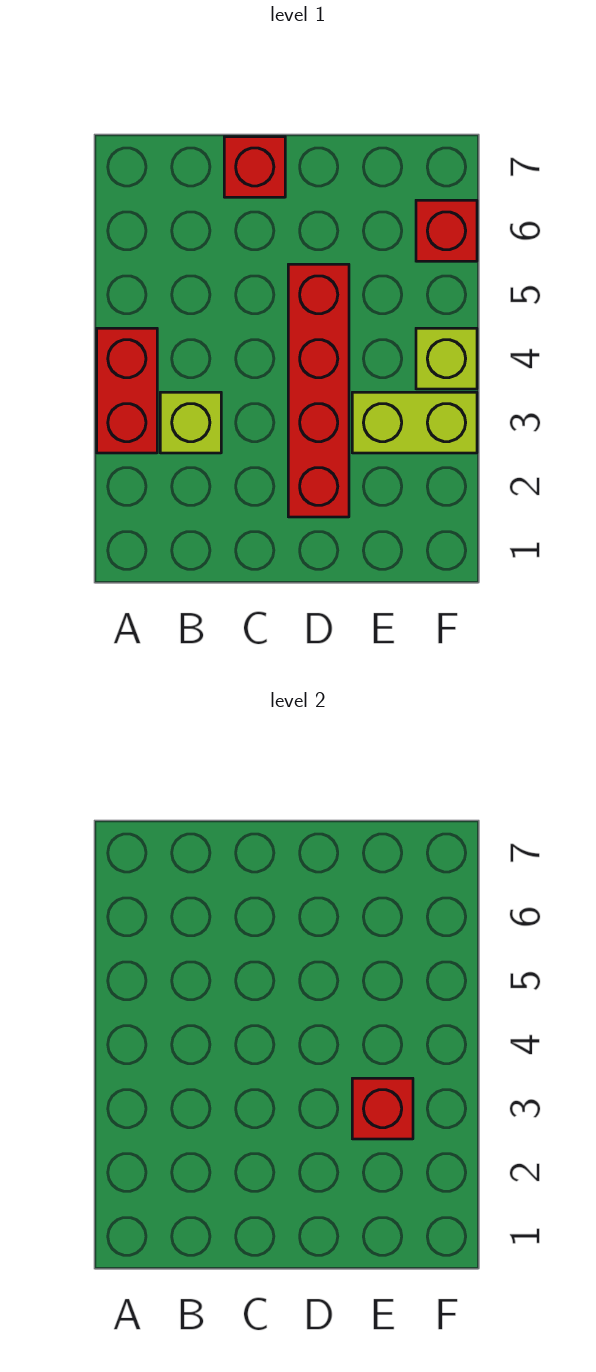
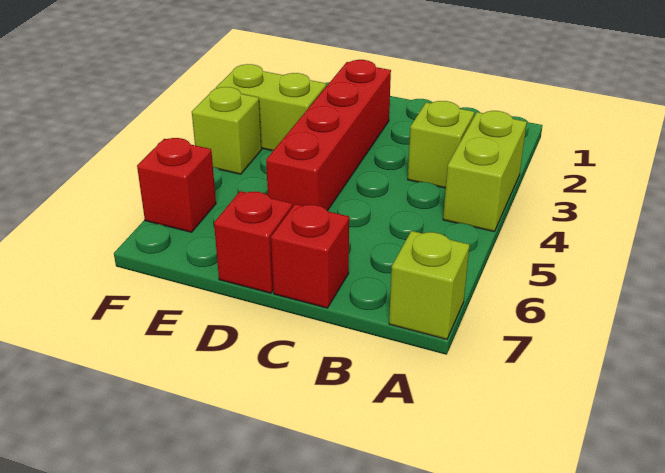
red 1x2 brick [97,328,157,453] -> lime 1x2 brick [443,111,527,231]
none -> lime 1x1 brick [389,231,470,339]
red 1x1 brick [352,1078,413,1139] -> red 1x1 brick moved to [214,191,292,293]

